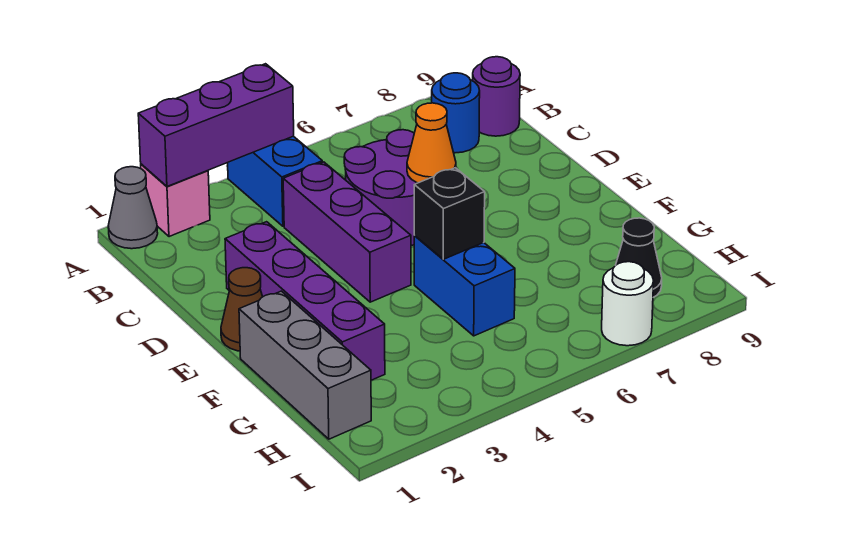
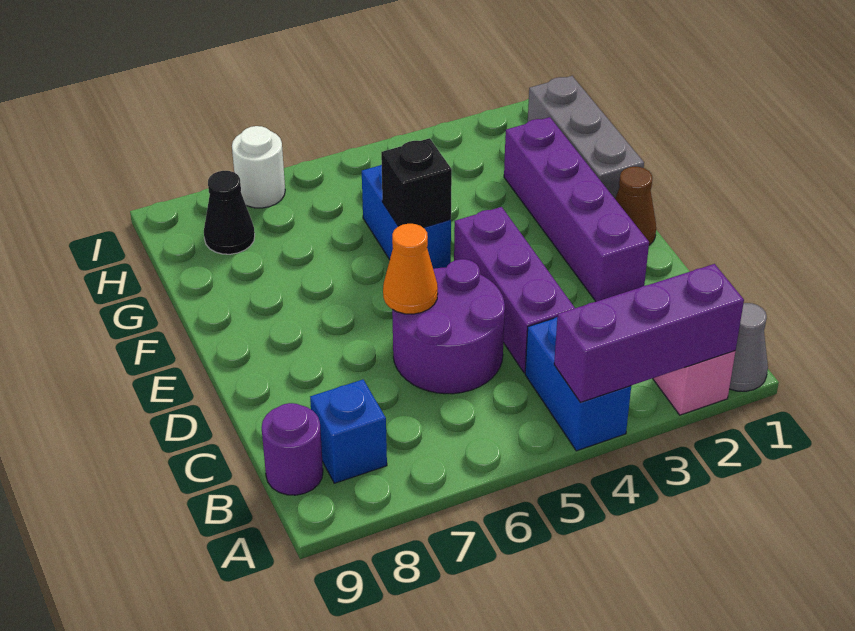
blue 1x1 round brick [432,73,480,153] -> blue 1x1 brick [310,380,387,483]

